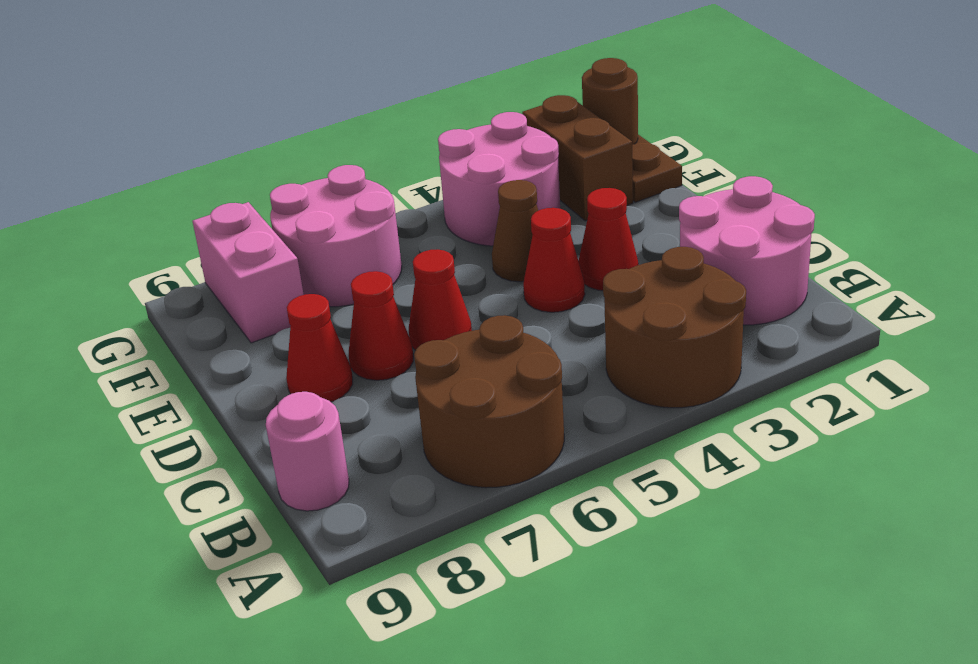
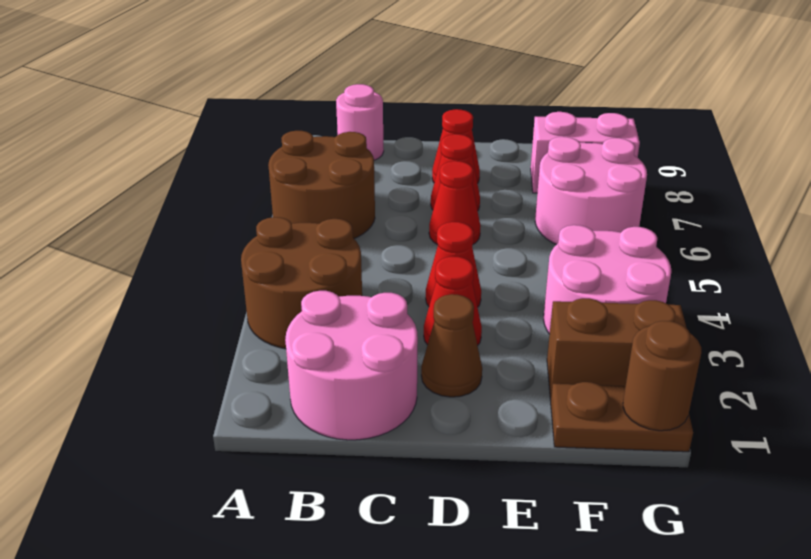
brown 1x1 cone [492,180,538,282] -> brown 1x1 cone moved to [421,294,482,397]

